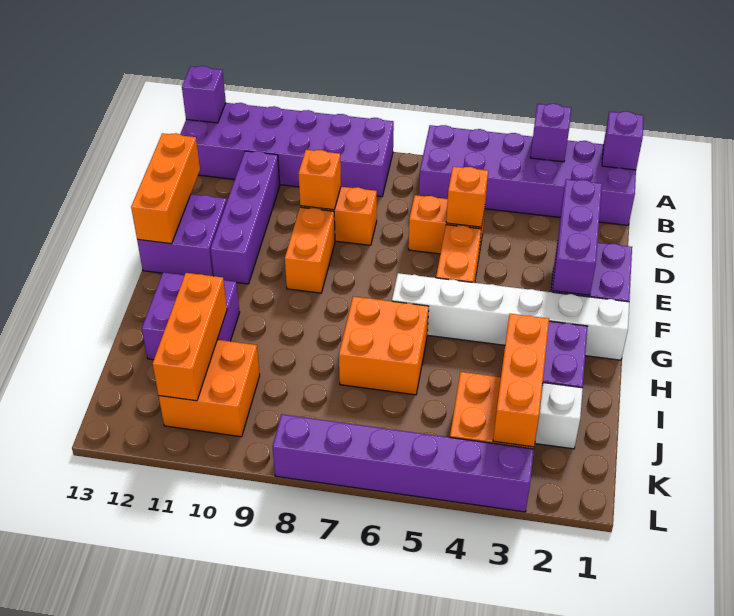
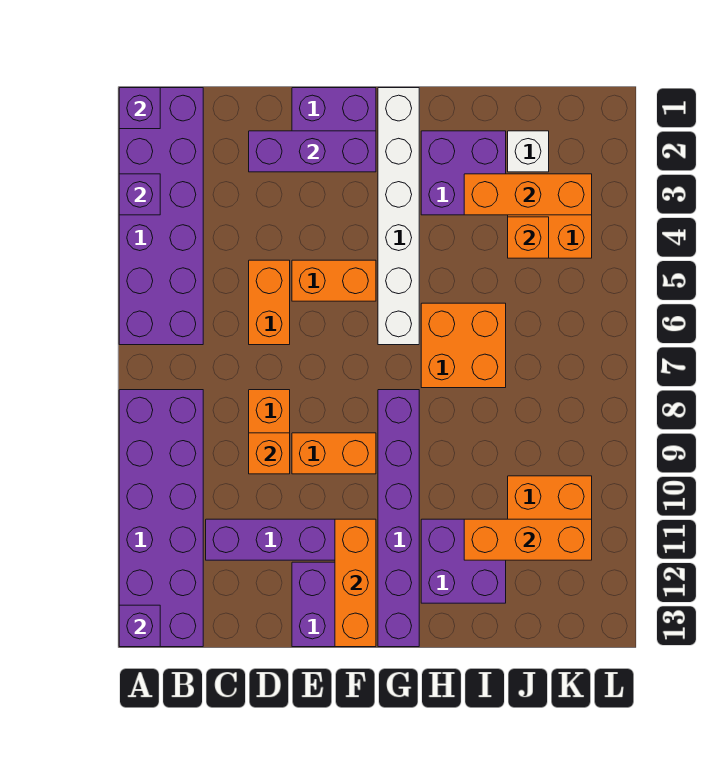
orange 1x1 brick [446,166,488,227] -> orange 1x1 brick moved to [508,217,549,258]
orange 1x3 brick [131,133,200,244] -> orange 1x3 brick turned to [335,519,376,647]
purple 1x6 brick [273,414,534,512] -> purple 1x6 brick moved to [378,390,419,647]

